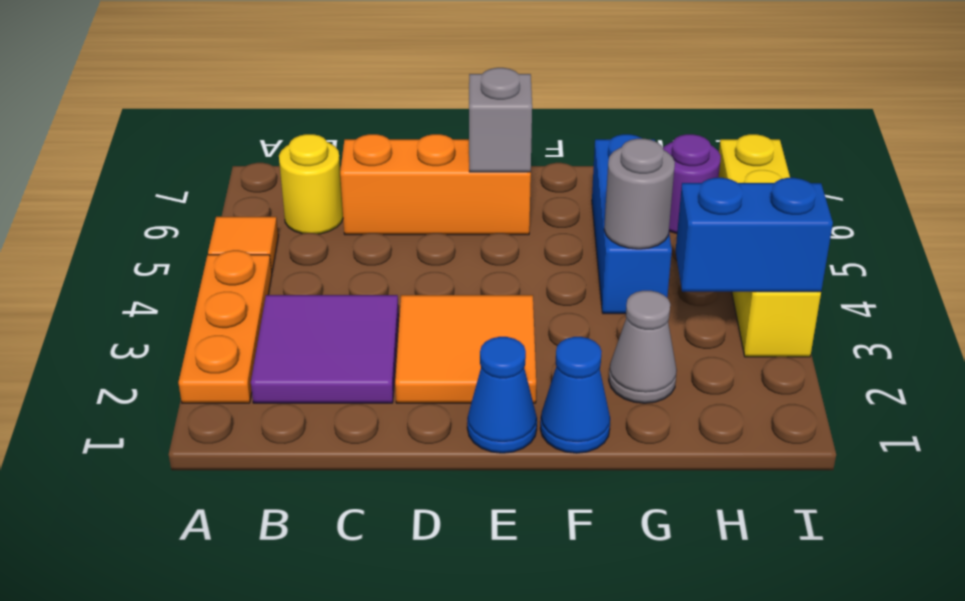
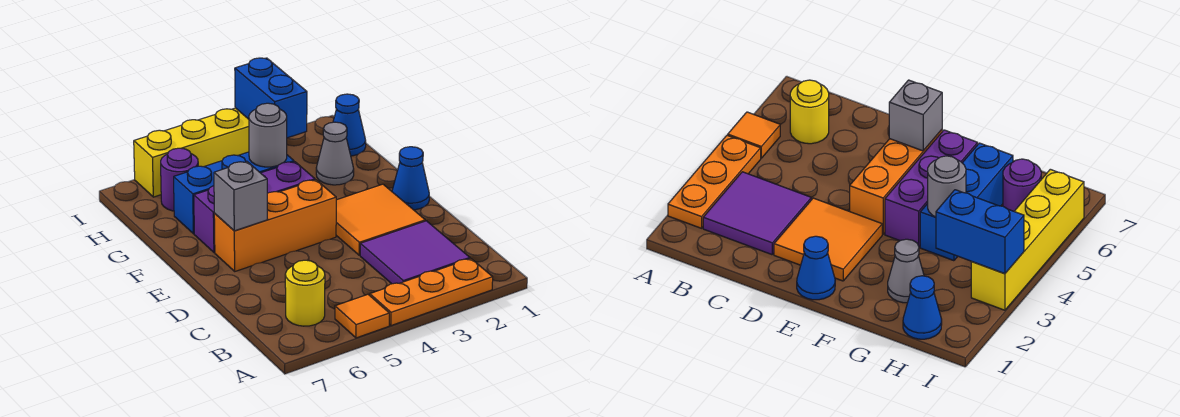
orange 1x3 brick [340,134,531,235] -> orange 1x3 brick turned to [214,180,336,271]
blue 1x1 cone [540,337,610,453] -> blue 1x1 cone moved to [333,94,366,156]
none -> purple 1x3 brick [194,162,315,253]

